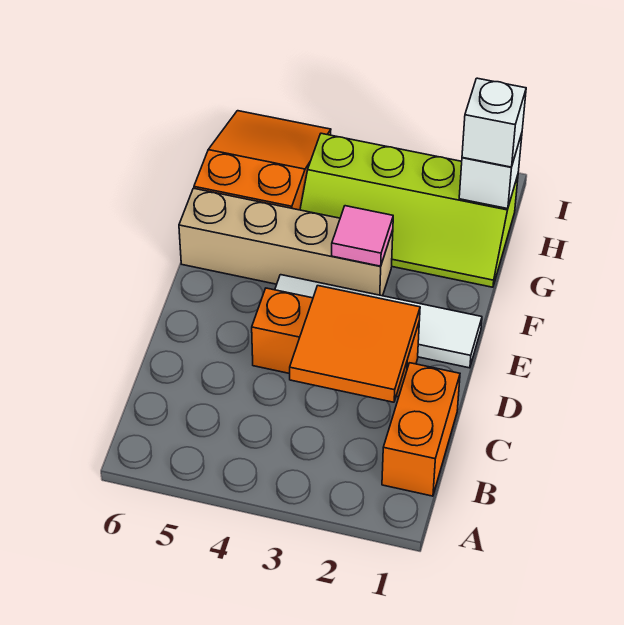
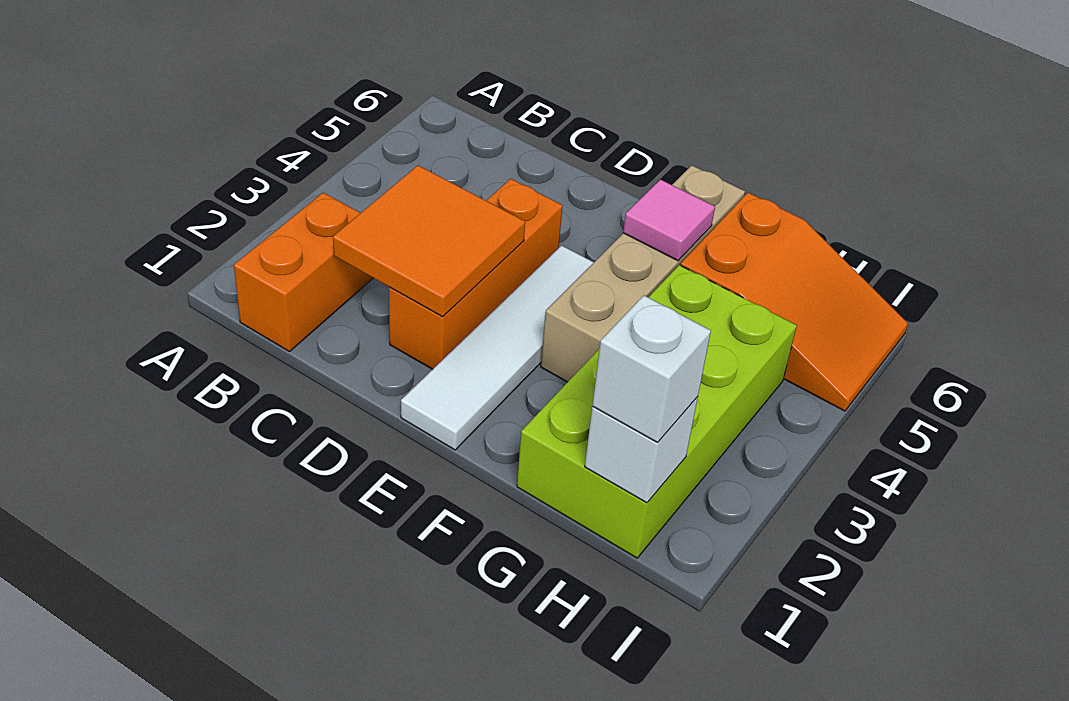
orange 1x2 brick [382,363,460,496] -> orange 1x2 brick turned to [234,193,373,352]
pink 1x1 tile [332,206,393,266] -> pink 1x1 tile moved to [623,180,715,261]
lime 2x4 slope [300,133,518,287] -> lime 2x4 brick [517,265,797,558]

